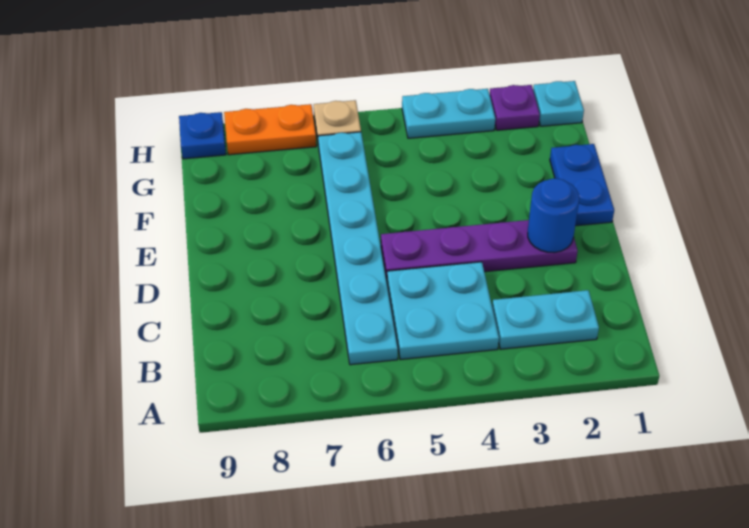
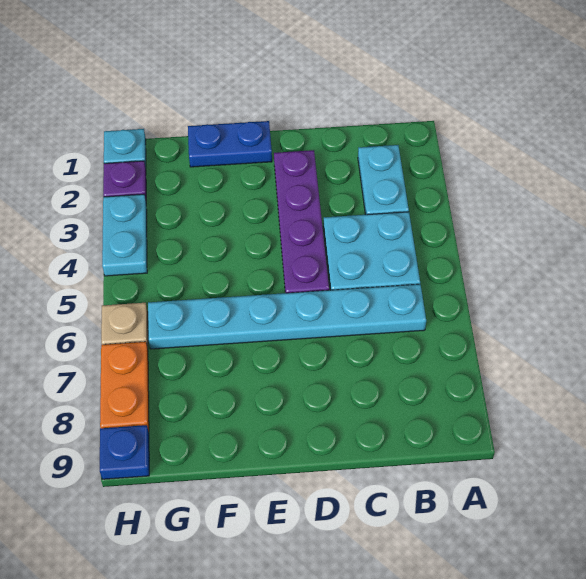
blue 1x1 round brick [528,178,579,253] -> none

